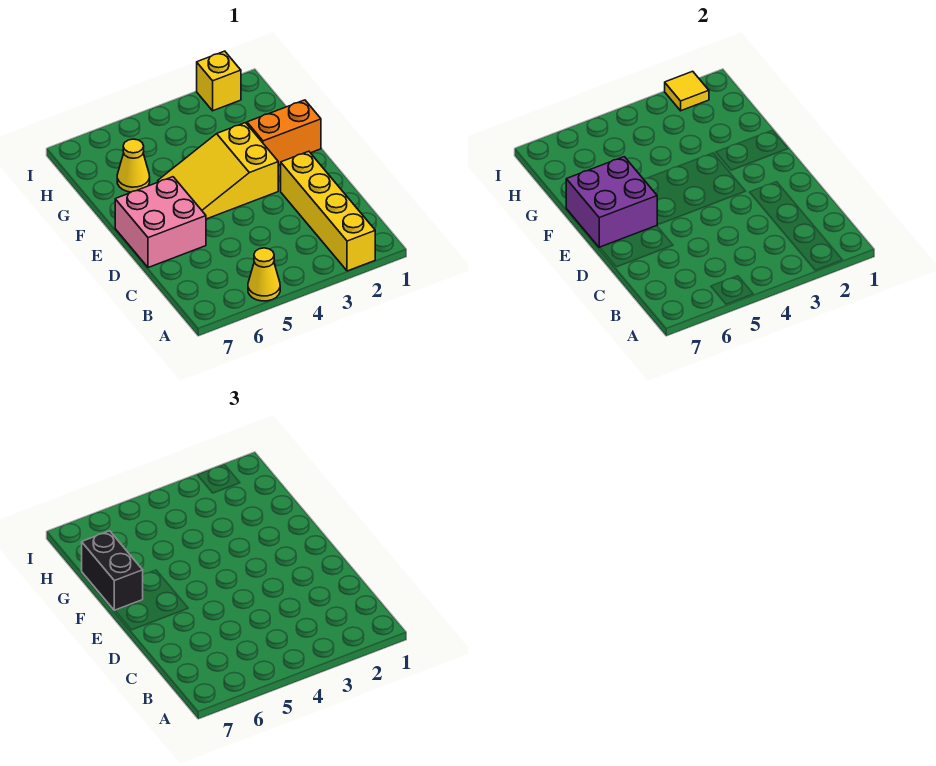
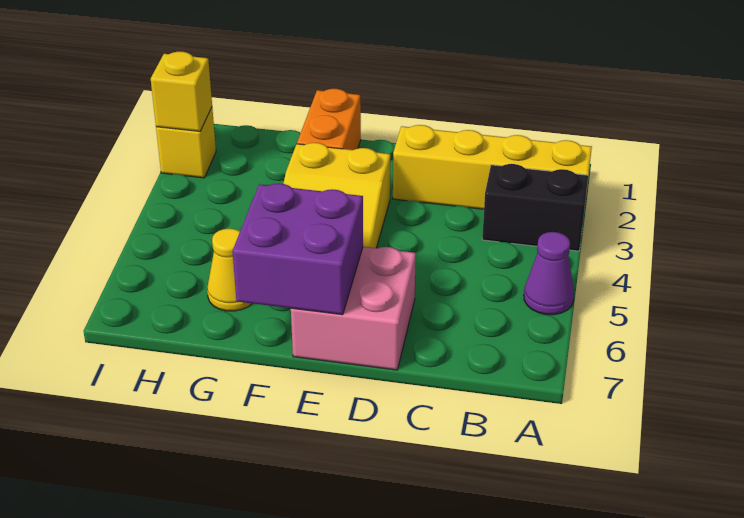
yellow 1x1 cone [248,248,280,301] -> purple 1x1 cone [524,232,574,315]
black 1x2 brick [82,531,143,610] -> black 1x2 brick moved to [482,164,588,251]
yellow 1x1 tile [665,71,709,111] -> yellow 1x1 brick [151,51,212,131]

